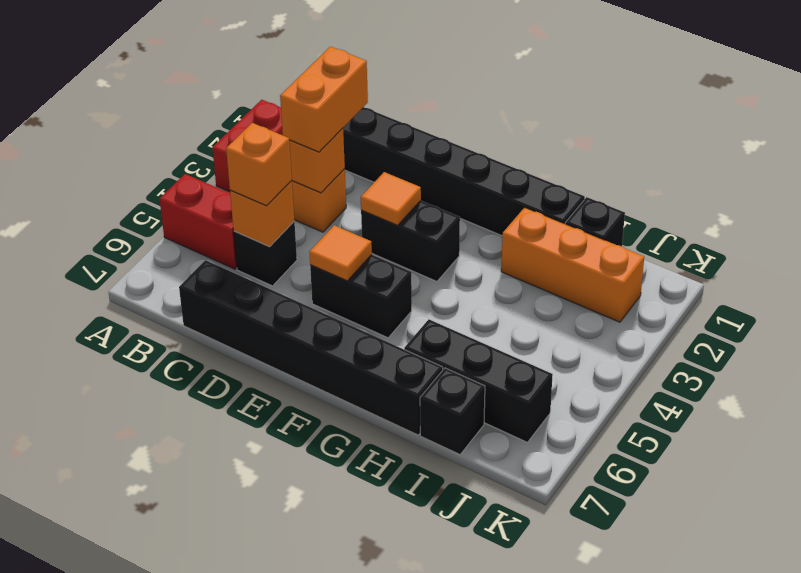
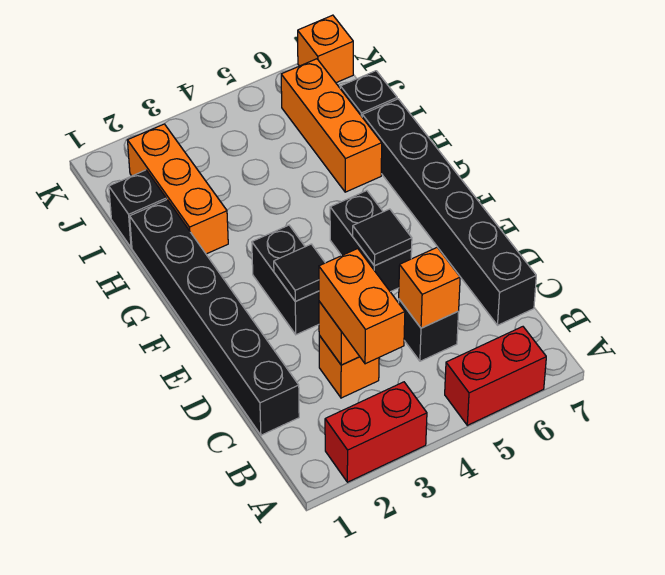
red 1x2 brick [160,174,237,269] -> red 1x2 brick turned to [445,327,546,425]
orange 1x2 brick [280,47,368,152] -> orange 1x2 brick turned to [319,249,405,364]
orange 1x1 brick [226,123,292,206] -> orange 1x1 brick moved to [298,15,353,83]
orange 1x1 tile [361,172,421,225] -> black 1x1 tile [274,244,325,301]
orange 1x1 tile [309,225,372,281] -> black 1x1 tile [353,209,412,266]
black 1x3 brick [404,319,553,442] -> orange 1x3 brick [281,59,382,192]

